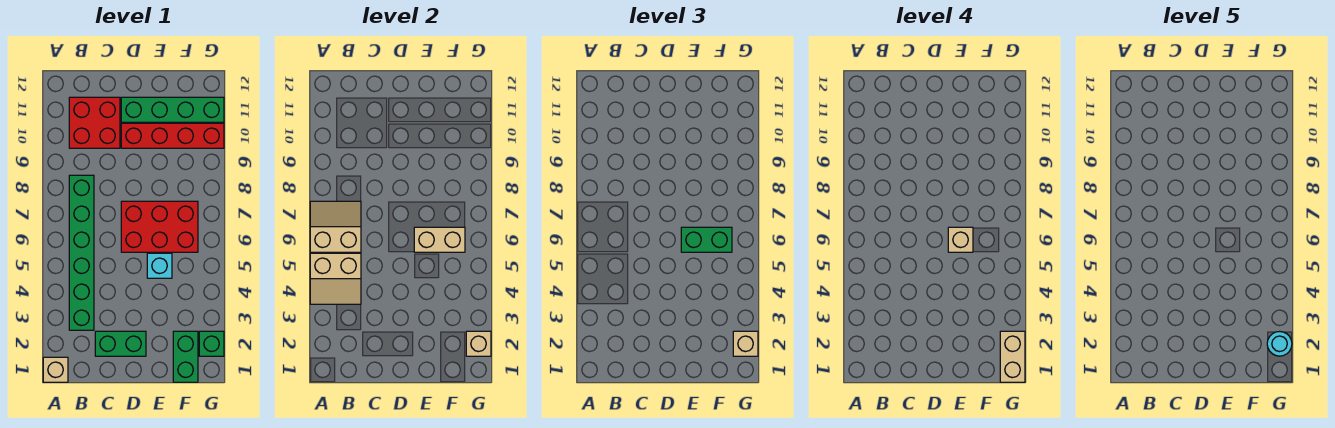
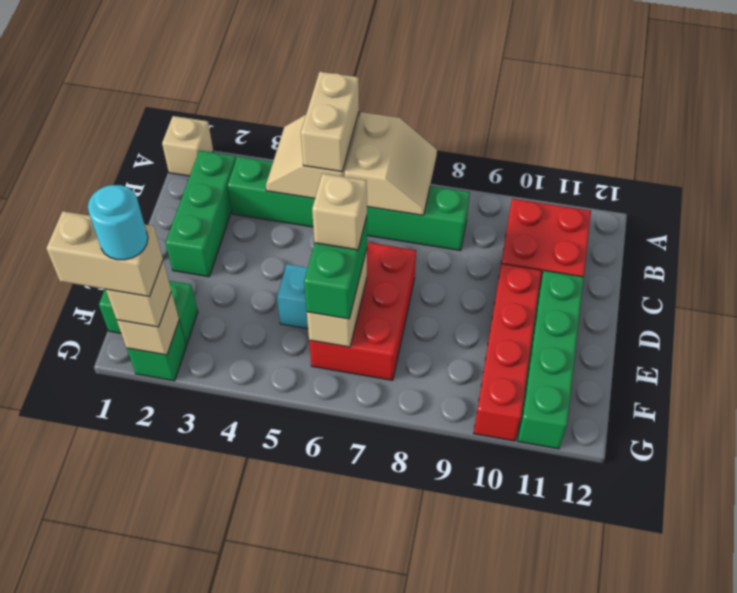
none -> tan 1x2 brick [301,72,359,172]
green 1x2 brick [95,331,146,356] -> green 1x3 brick [166,150,236,277]

